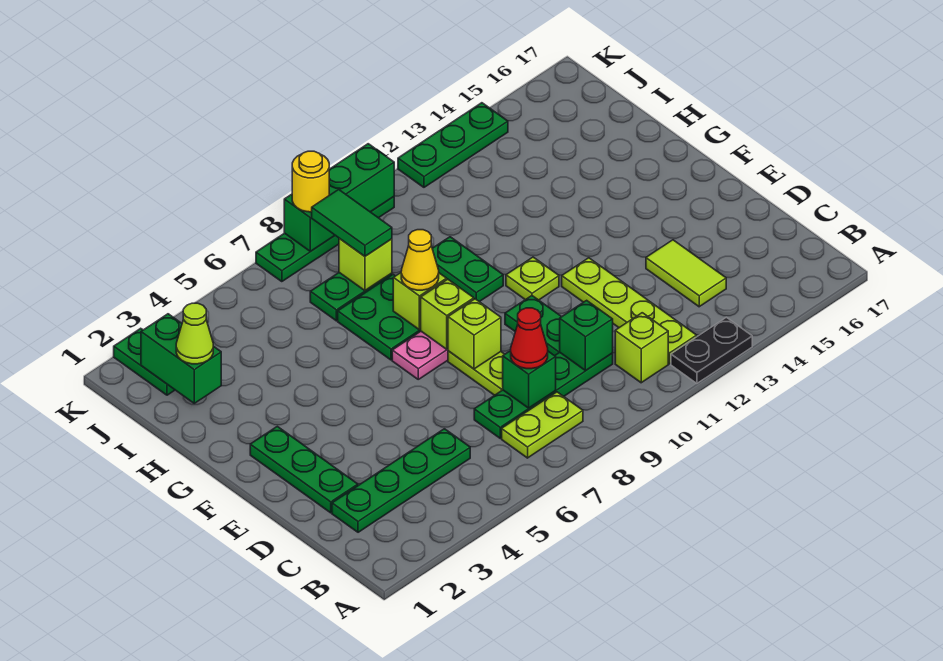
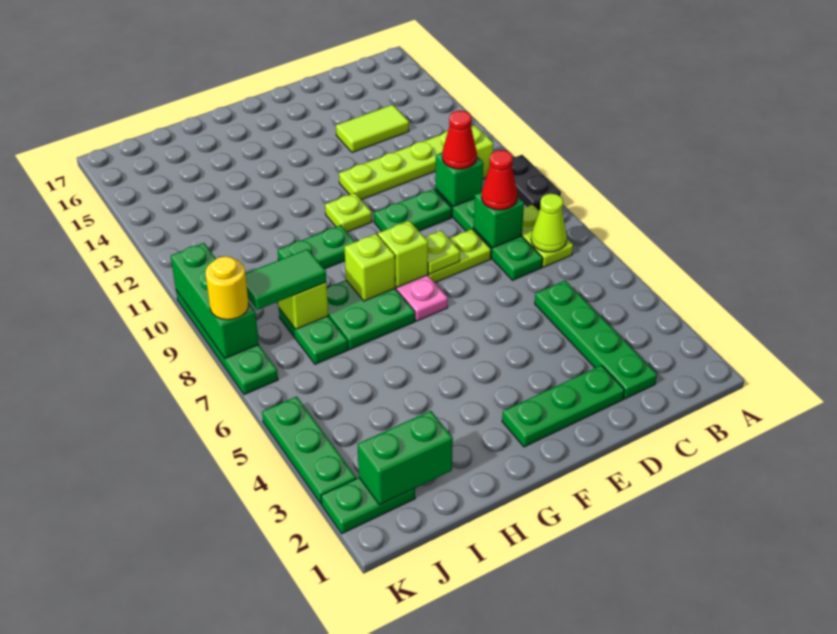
black 1x2 plate [671,317,752,383] -> black 1x2 plate moved to [512,155,561,211]
none -> red 1x1 cone [442,111,477,169]
lime 1x1 brick [448,299,501,369] -> lime 1x1 plate [425,231,460,274]
yellow 1x1 cone [401,230,439,290] -> none
lime 1x1 cone [176,303,213,364] -> lime 1x1 cone moved to [531,194,567,252]
green 1x3 plate [398,103,508,187] -> green 1x3 plate moved to [262,397,356,504]

